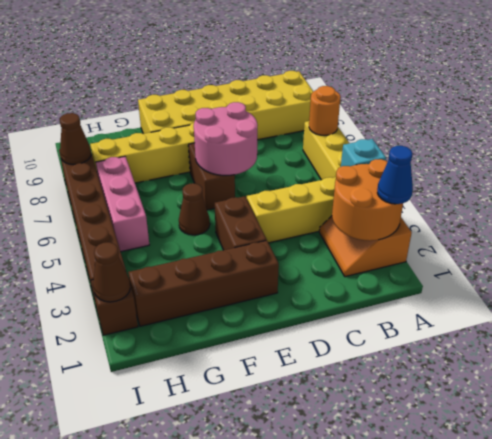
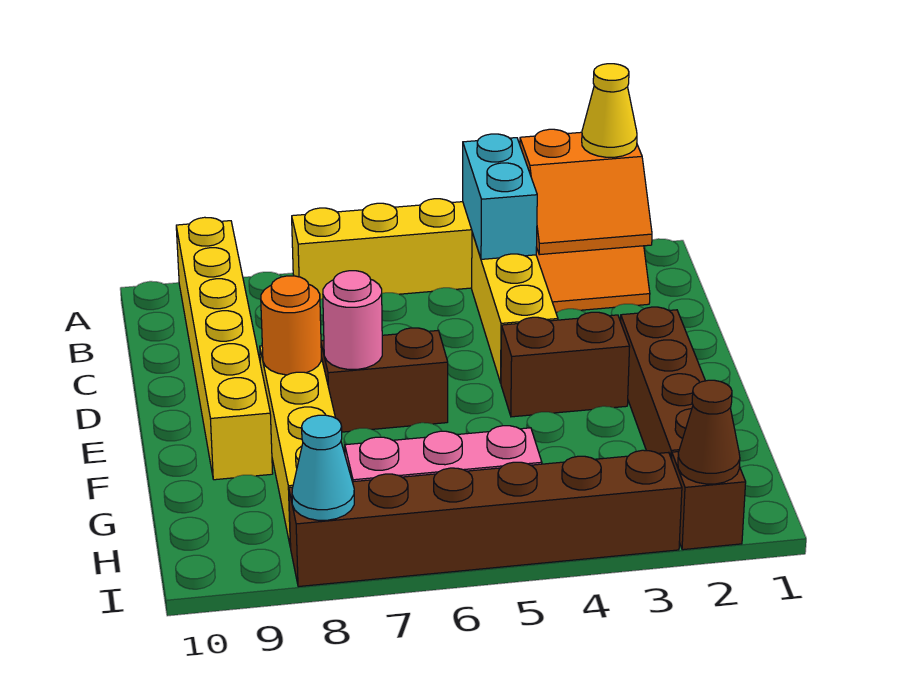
orange 2x2 round brick [332,159,403,241] -> orange 2x2 slope [520,129,652,255]
blue 1x1 cone [377,146,413,204] -> yellow 1x1 cone [582,64,637,157]
cyan 1x1 brick [341,139,386,167] -> cyan 1x2 brick [463,134,537,259]
orange 1x1 round brick [309,86,341,136] -> orange 1x1 round brick moved to [261,276,321,375]
yellow 2x6 brick [138,71,313,140] -> yellow 1x6 brick [176,217,273,480]
pink 2x2 round brick [194,102,257,175] -> pink 1x1 round brick [323,271,382,369]
brown 1x1 cone [179,183,210,235] -> none
brown 1x1 cone [60,113,91,165] -> cyan 1x1 cone [292,415,354,520]

